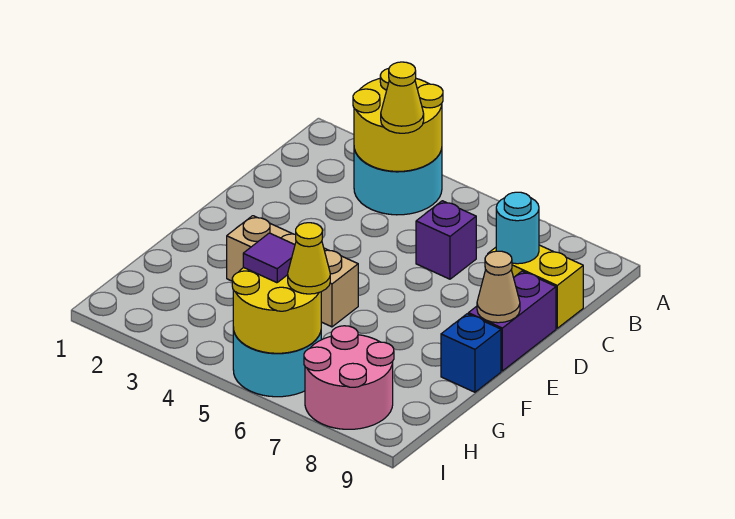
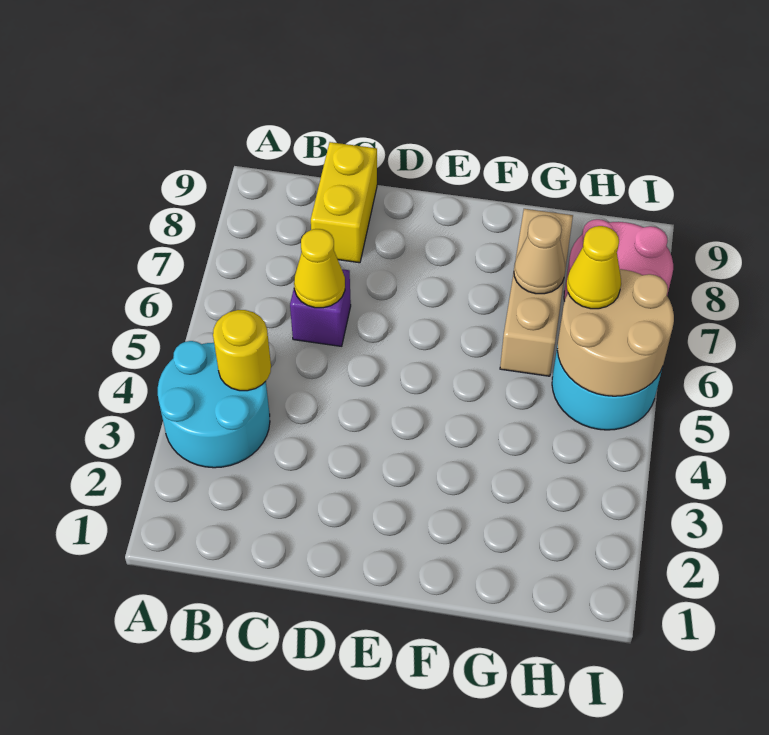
yellow 2x2 round brick [353,68,443,171] -> yellow 1x1 round brick [213,310,271,391]
yellow 1x1 cone [381,62,424,133] -> yellow 1x1 cone moved to [294,229,345,308]
cyan 1x1 round brick [496,192,539,264] -> none
purple 1x2 brick [468,271,556,371] -> none
tan 1x1 cone [477,251,520,323] -> tan 1x1 cone moved to [514,215,565,294]
tan 1x3 brick [227,216,358,327] -> tan 1x3 brick moved to [500,209,573,376]
blue 1x1 brick [441,314,501,392] -> none
yellow 2x2 round brick [232,268,321,353] -> tan 2x2 round brick [557,269,674,396]
purple 1x1 tile [243,233,295,283] -> none

